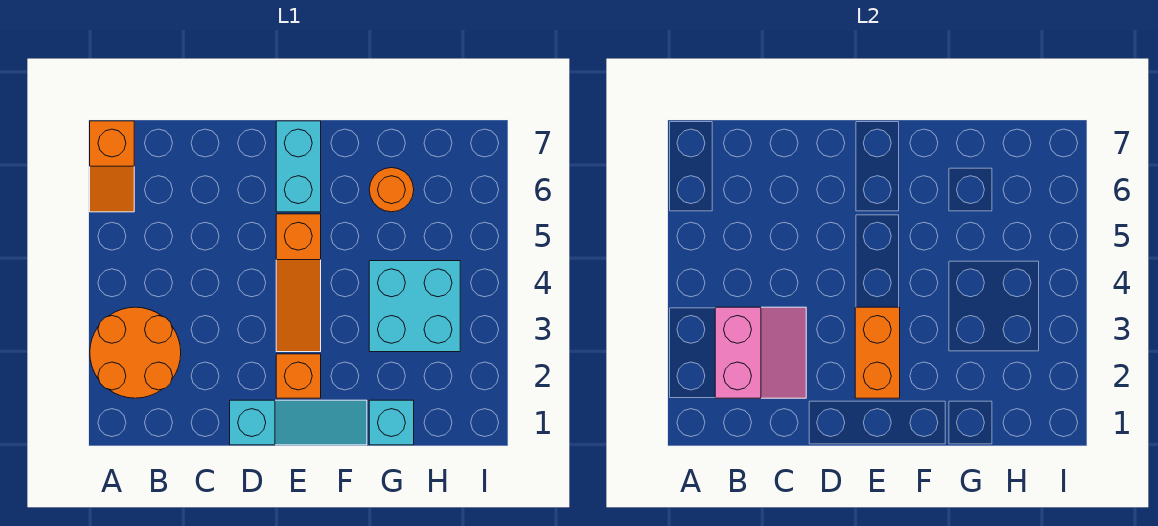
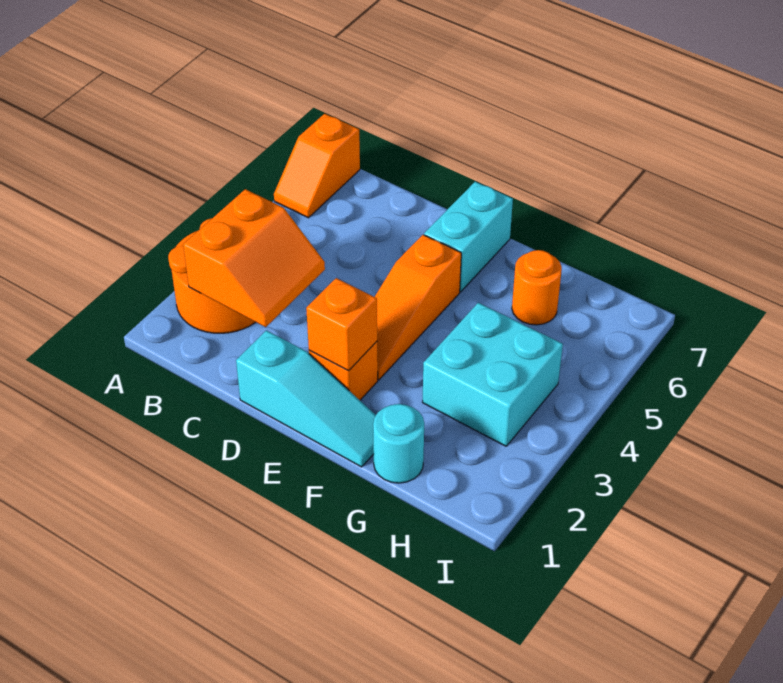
pink 2x2 slope [715,307,806,398] -> orange 2x2 slope [183,189,325,327]
orange 1x2 brick [855,307,900,398] -> orange 1x1 brick [306,278,377,371]
cyan 1x1 brick [369,400,414,445] -> cyan 1x1 round brick [373,404,424,483]

